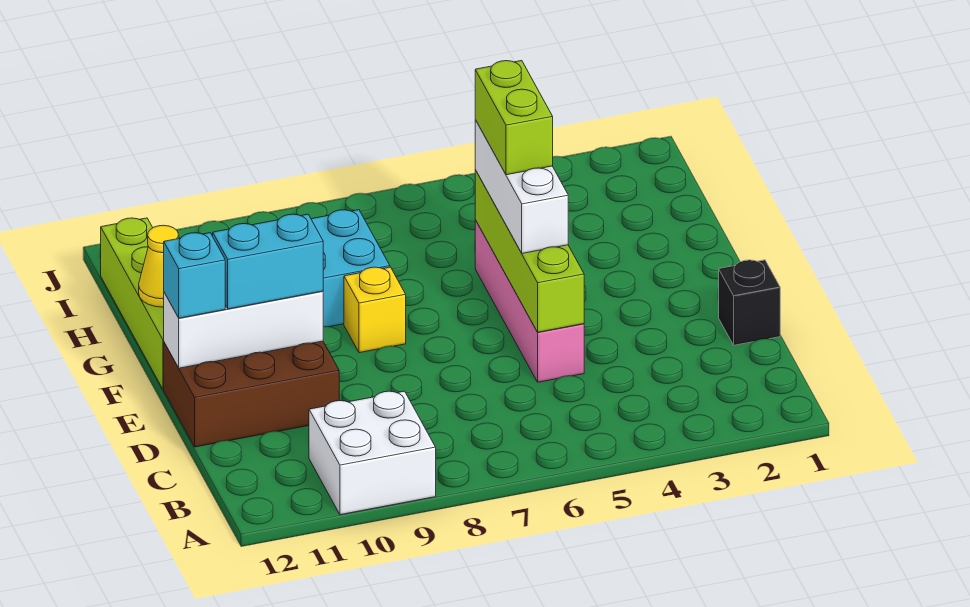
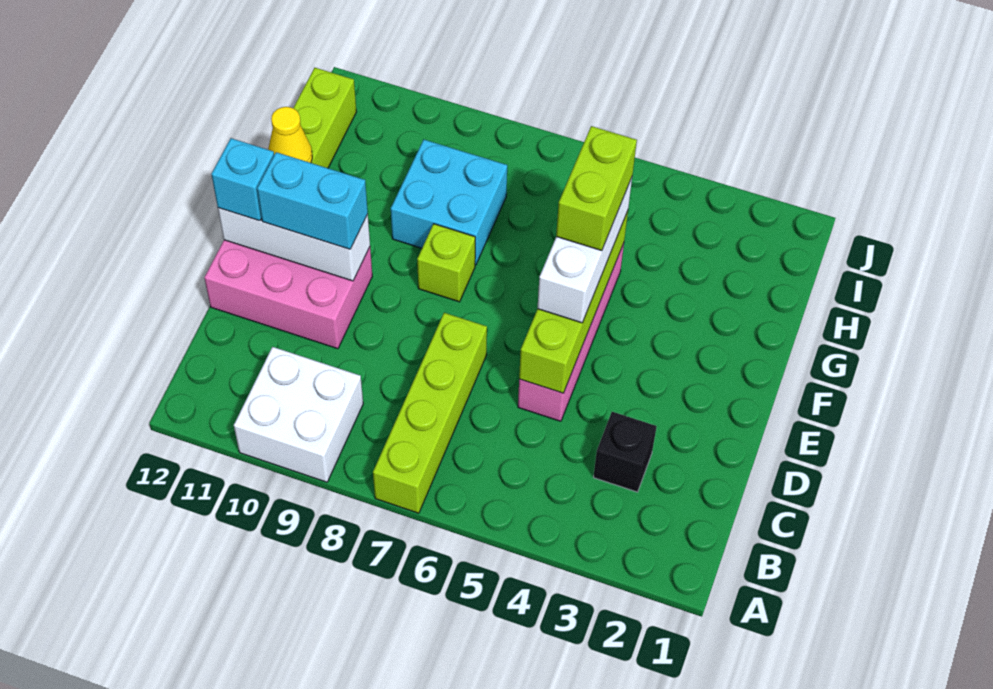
none -> lime 1x4 brick [373,313,487,513]
black 1x1 brick [719,260,780,345] -> black 1x1 brick moved to [594,412,657,492]
brown 2x3 brick [164,341,339,447] -> pink 2x3 brick [204,240,372,349]
yellow 1x1 brick [344,267,406,353] -> lime 1x1 brick [417,224,475,302]

